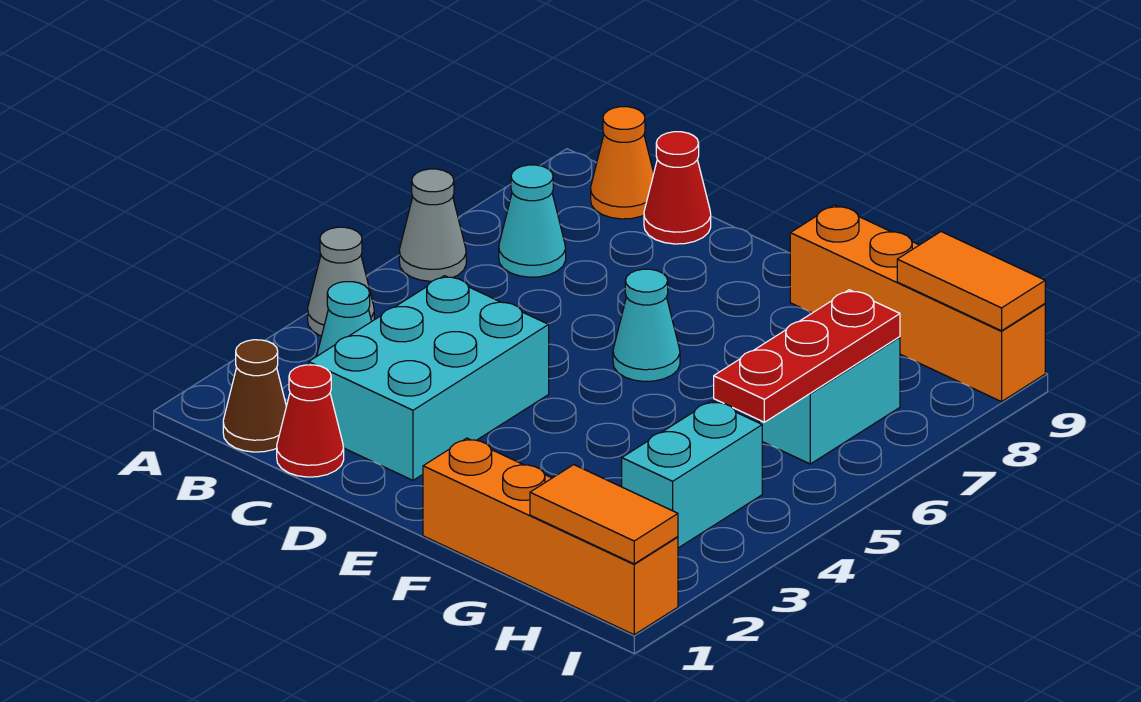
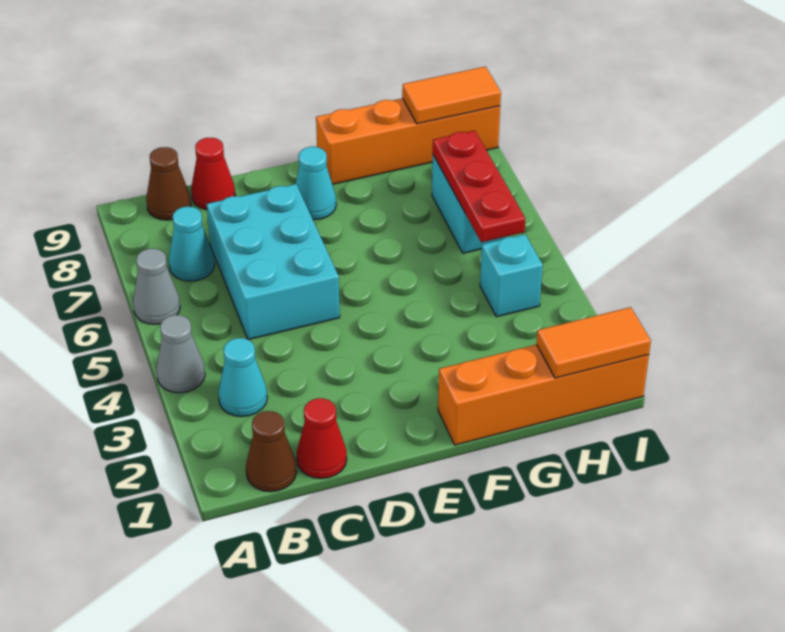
orange 1x1 cone [591,107,654,219] -> brown 1x1 cone [146,147,191,220]
cyan 2x3 brick [309,276,549,480] -> cyan 2x3 brick moved to [207,184,340,340]
cyan 1x1 cone [613,269,680,381] -> cyan 1x1 cone moved to [296,147,336,220]
cyan 1x2 brick [622,401,762,548] -> cyan 1x1 brick [480,234,543,317]

